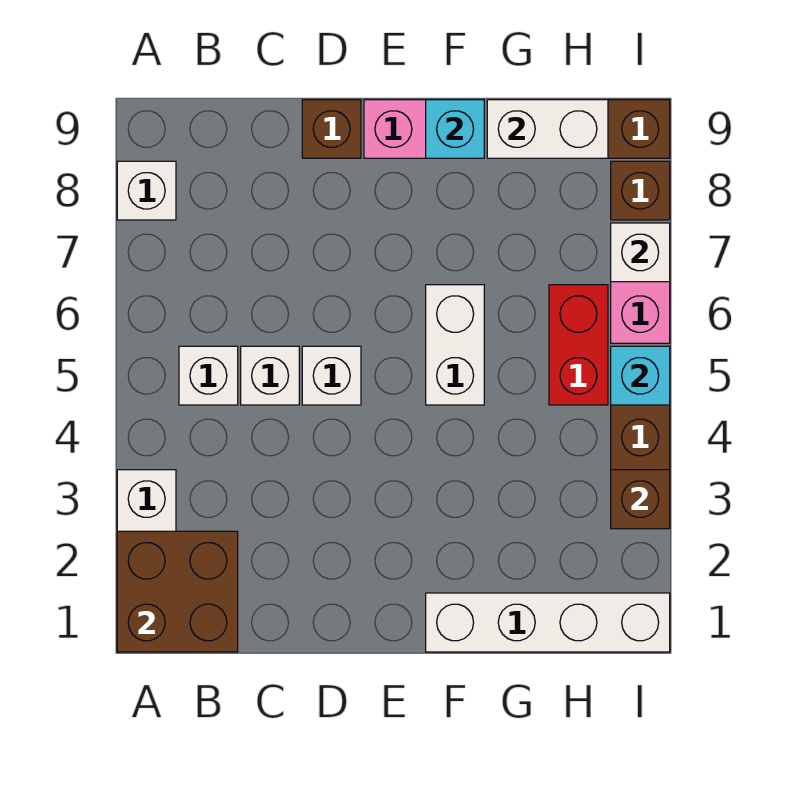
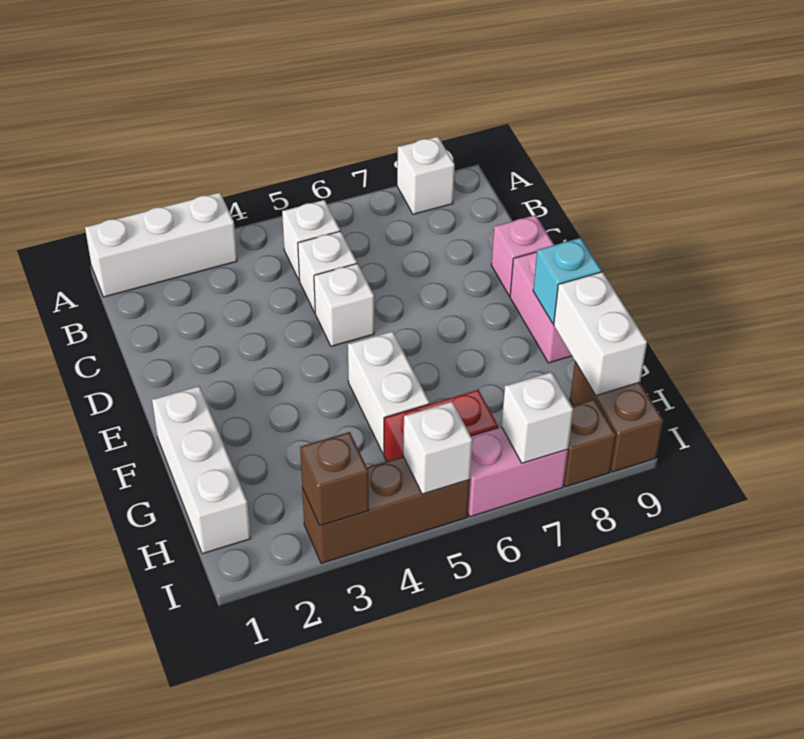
brown 2x2 brick [117,531,238,652] -> none
brown 1x1 brick [302,100,361,158] -> pink 1x1 brick [491,215,554,296]
white 1x4 brick [426,593,670,652] -> white 1x3 brick [152,386,251,554]
white 1x2 brick [426,285,484,405] -> white 1x2 brick turned to [348,331,430,454]
cyan 1x1 brick [611,346,670,405] -> white 1x1 brick [403,402,472,494]

